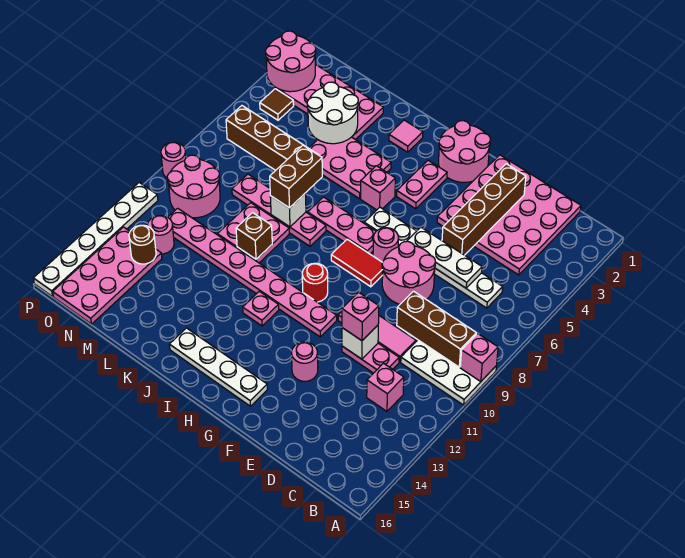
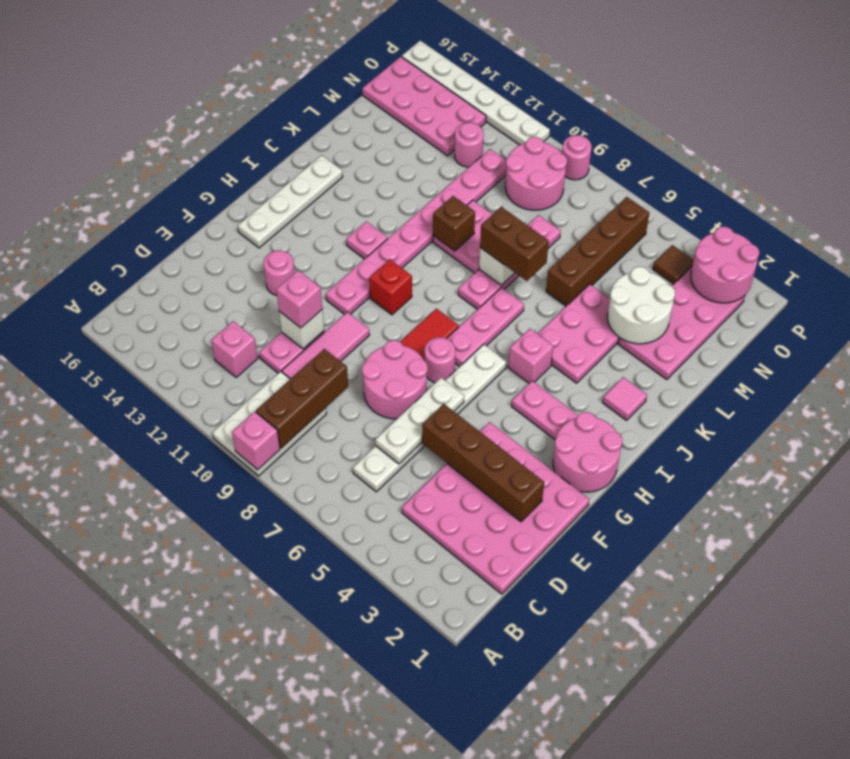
red 1x1 round brick [302,263,328,302] -> red 1x1 brick [369,259,412,315]
brown 1x1 round brick [129,225,156,264] -> none

